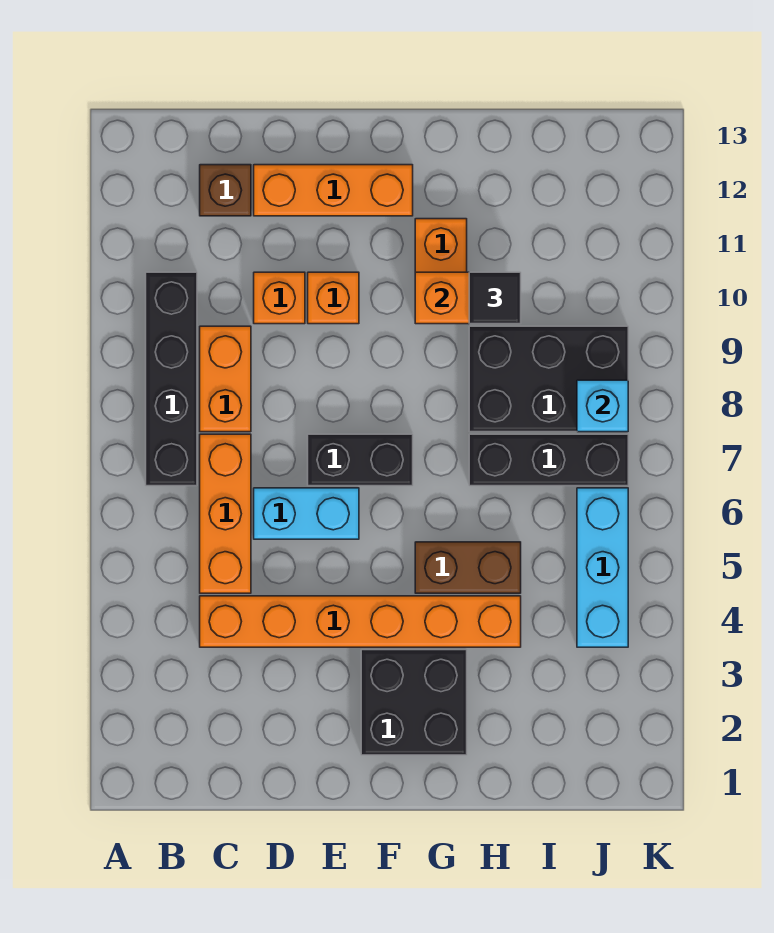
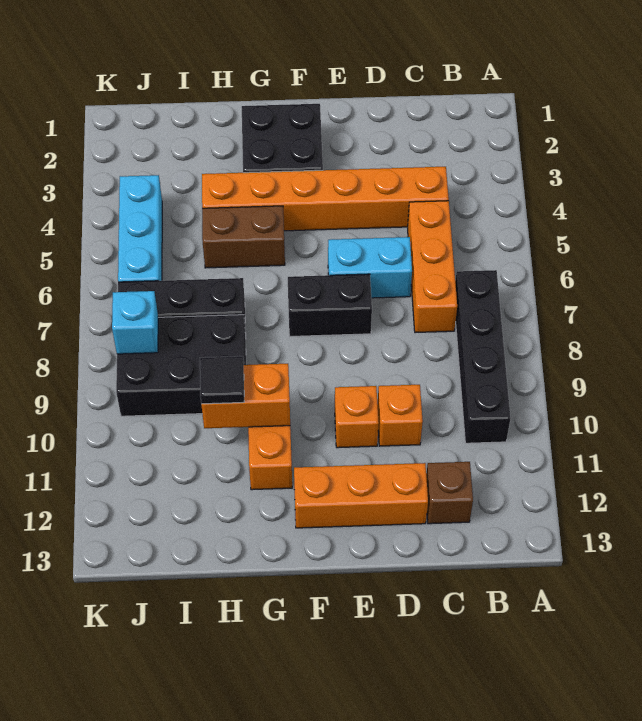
orange 1x2 brick [200,326,251,432] -> none

